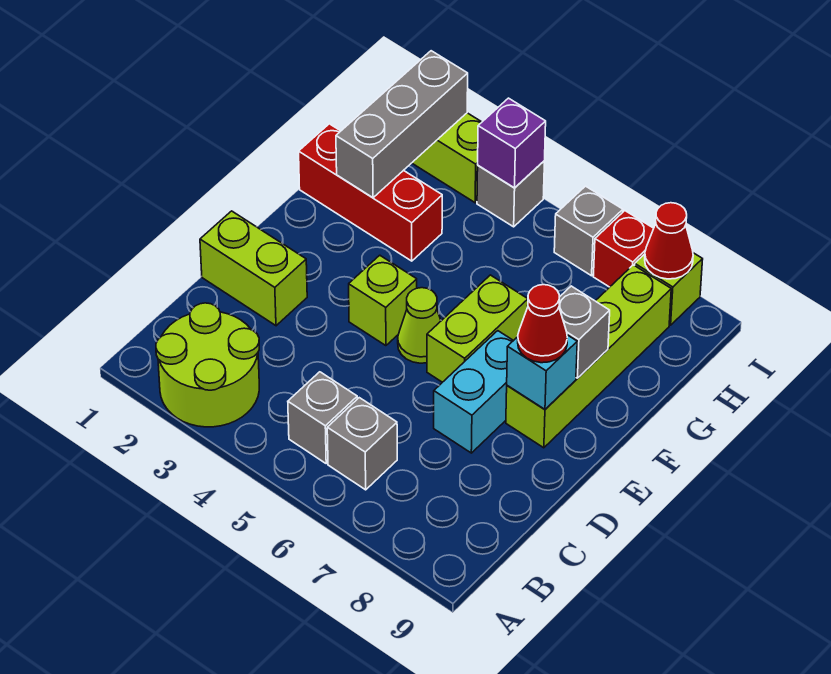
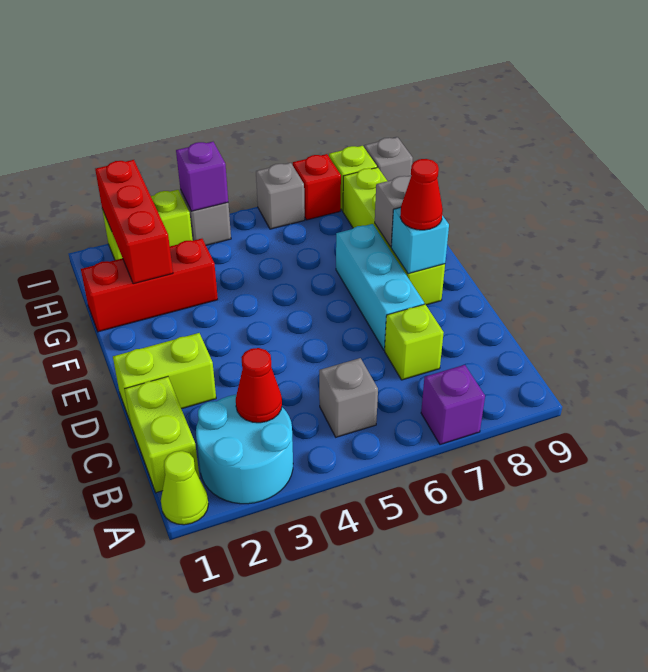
lime 2x2 round brick [156,303,259,427] -> cyan 2x2 round brick [196,394,293,504]
none -> purple 1x1 brick [421,365,485,445]
grey 1x1 brick [327,398,397,490] -> grey 1x1 brick moved to [364,137,413,181]
cyan 1x2 brick [434,331,513,453] -> cyan 1x3 brick [336,224,424,350]
lime 1x1 brick [349,255,417,346] -> lime 1x1 brick moved to [385,304,444,380]
lime 1x1 cone [398,288,441,363] -> lime 1x1 cone moved to [161,451,208,525]
lime 1x2 brick [427,275,528,382] -> lime 1x2 brick moved to [125,377,200,493]
grey 1x3 brick [336,51,468,198] -> red 1x3 brick [95,160,173,284]
red 1x1 cone [645,203,693,279] -> red 1x1 cone moved to [236,348,282,423]

